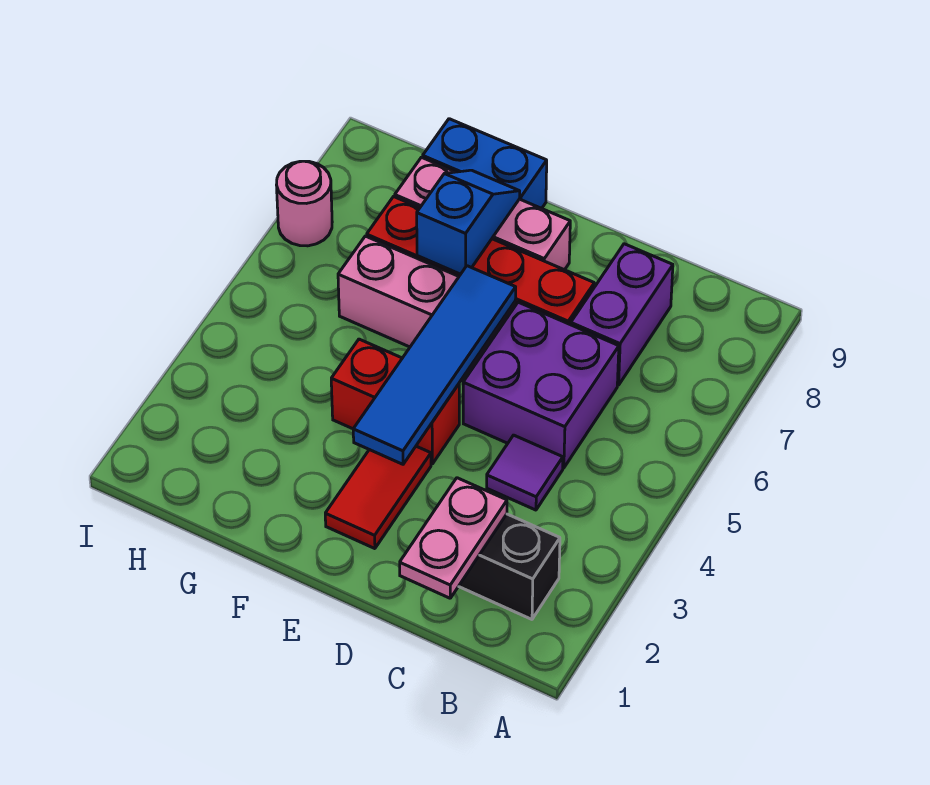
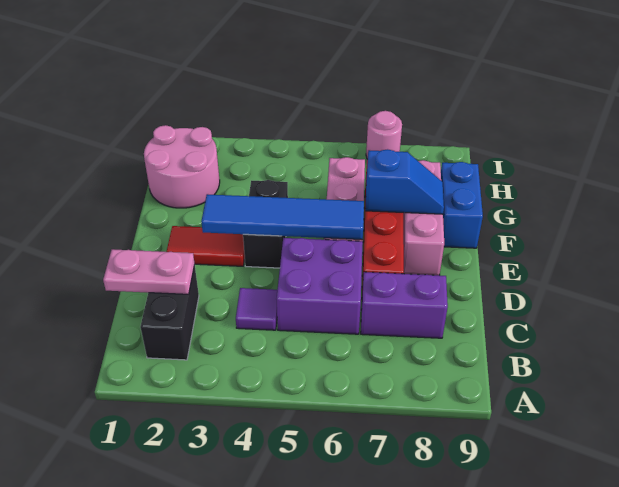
red 1x2 brick [331,339,459,464] -> black 1x2 brick [243,180,288,268]
none -> pink 2x2 round brick [144,125,220,208]

